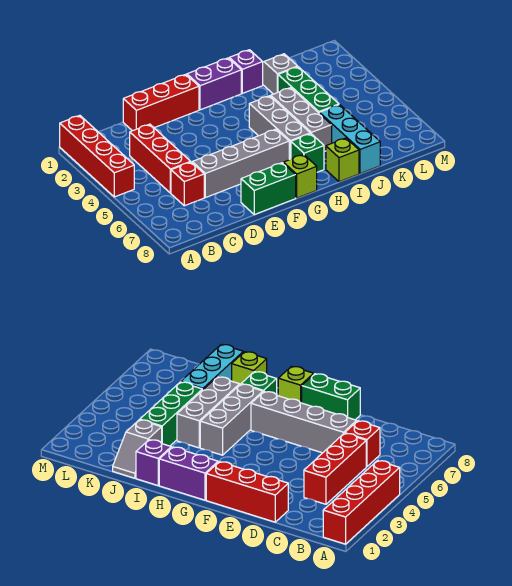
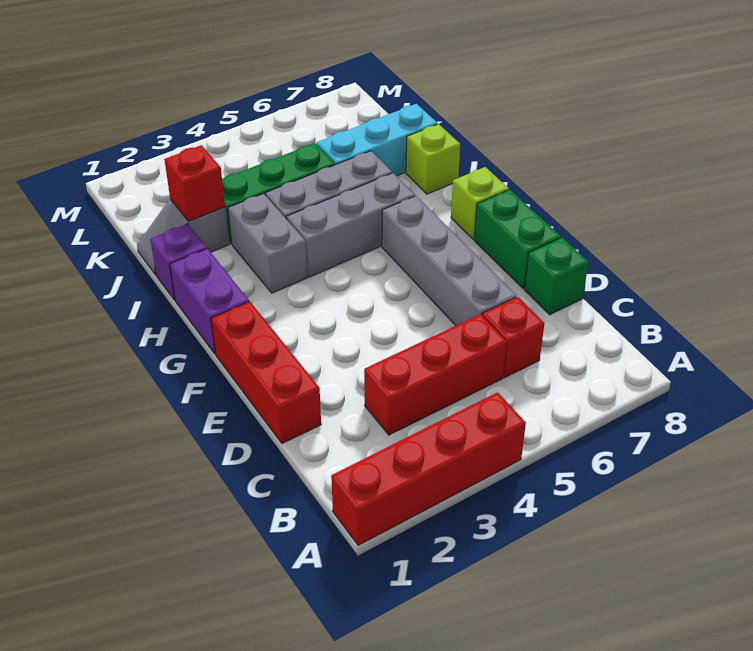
none -> grey 1x2 brick [228,194,307,293]
green 1x1 brick [291,134,324,172] -> green 1x1 brick moved to [525,238,588,315]
none -> red 1x1 brick [164,145,225,221]

